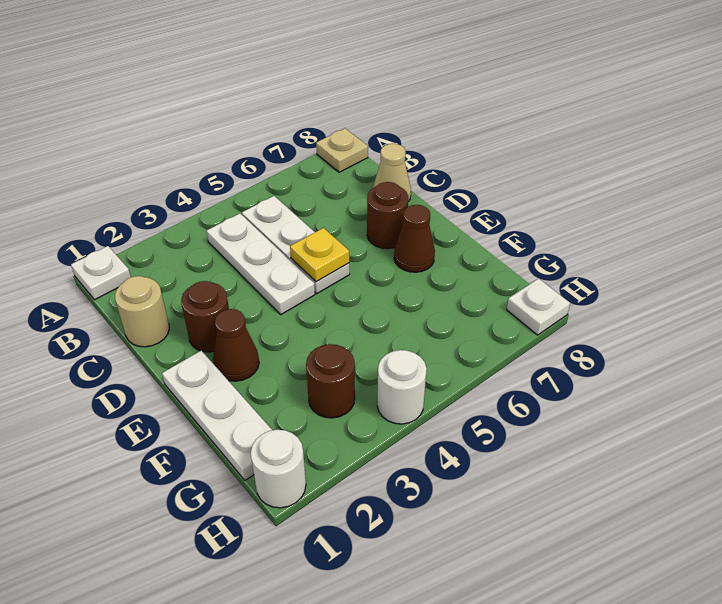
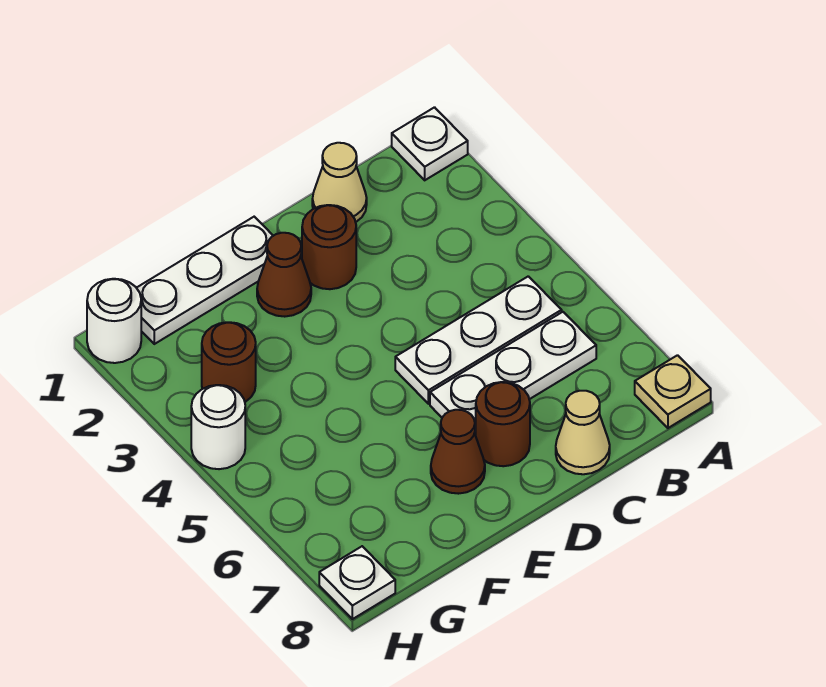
white 1x3 plate [207,213,315,314] -> white 1x3 plate moved to [430,312,596,432]
tan 1x1 round brick [115,276,169,347] -> tan 1x1 cone [312,143,367,222]
yellow 1x1 plate [290,228,349,282] -> none

